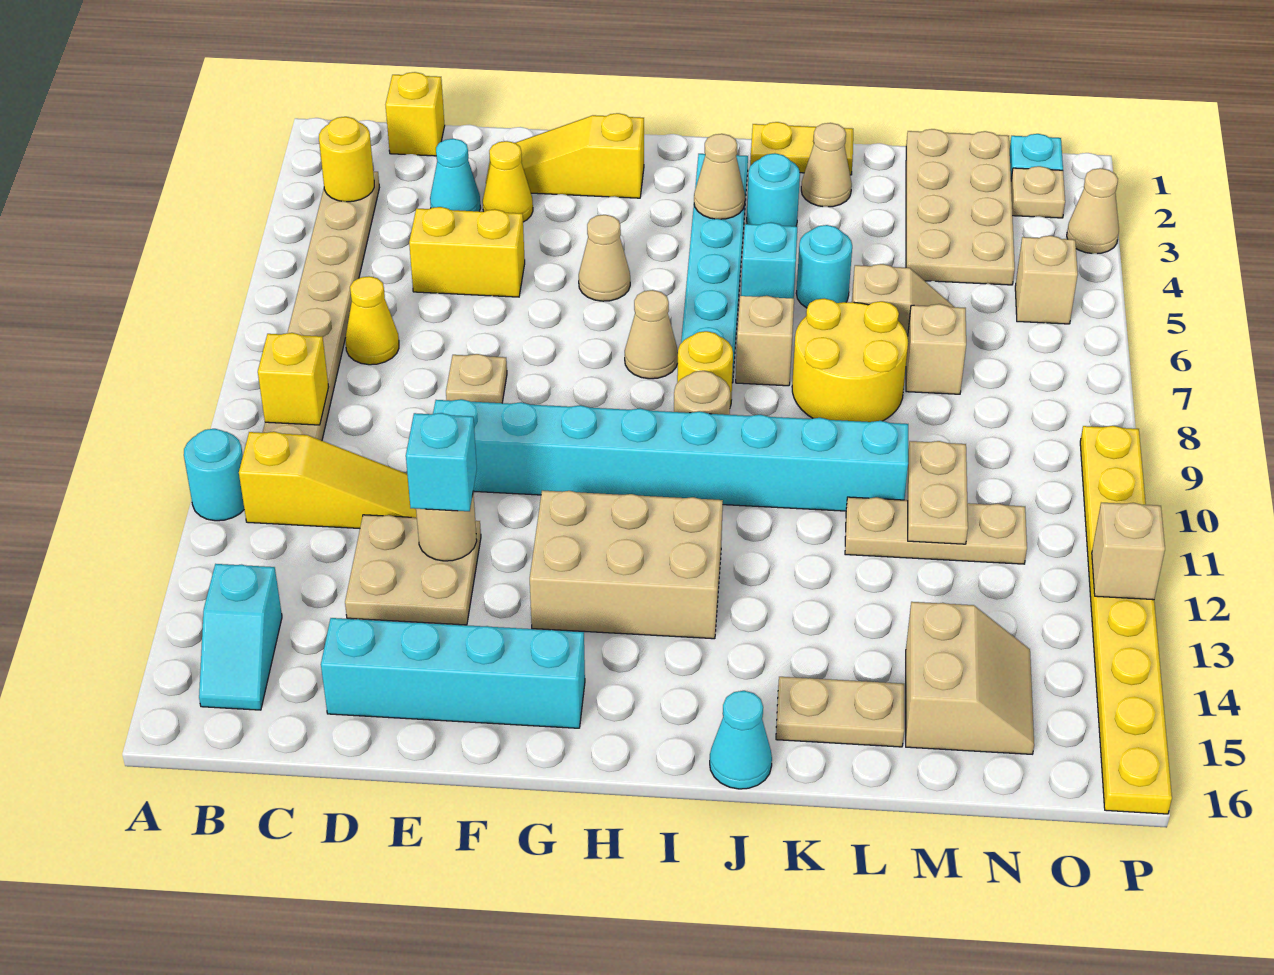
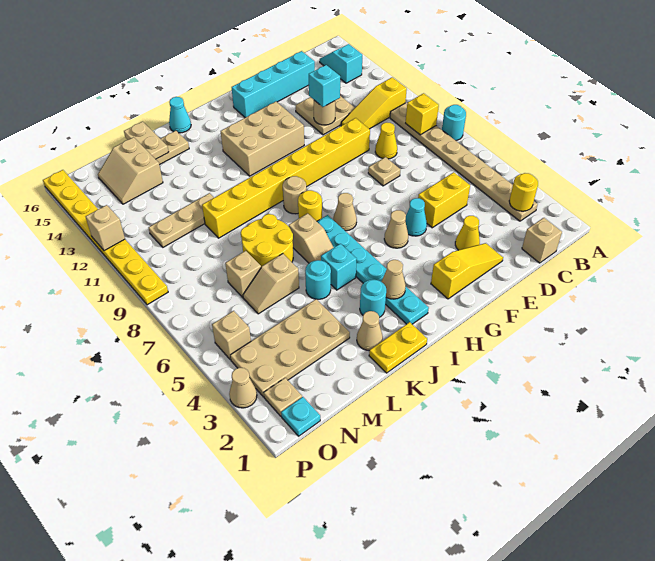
cyan 1x1 round brick [184,429,244,521] -> cyan 1x1 round brick moved to [442,105,466,141]
yellow 1x1 brick [385,72,445,156] -> tan 1x1 brick [522,218,562,263]
yellow 1x1 cone [346,276,399,365] -> yellow 1x1 cone moved to [375,122,397,159]
cyan 1x1 cone [430,139,481,211] -> cyan 1x1 cone moved to [405,198,427,236]
cyan 1x8 brick [433,399,908,511] -> yellow 1x8 brick [202,118,370,238]
tan 2x4 plate [906,129,1015,285] -> tan 2x4 plate turned to [230,299,350,397]
tan 1x2 plate [908,441,968,544] -> tan 1x2 plate moved to [124,122,168,159]

